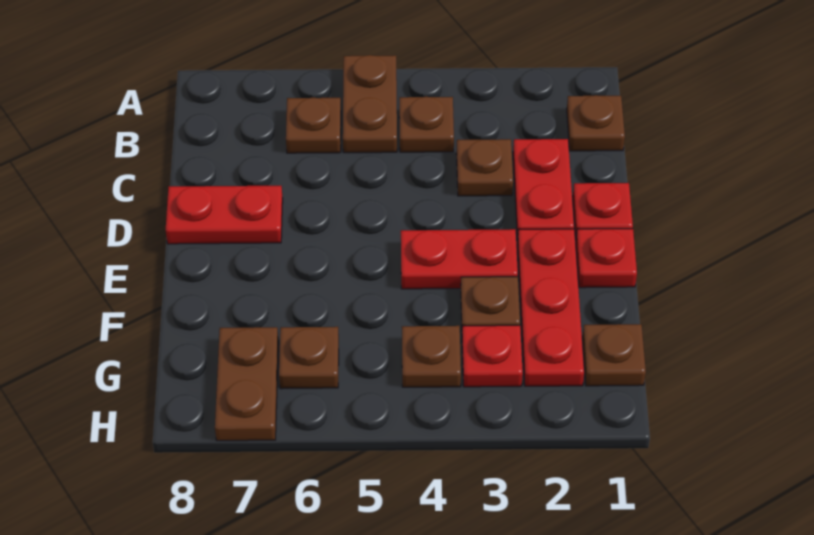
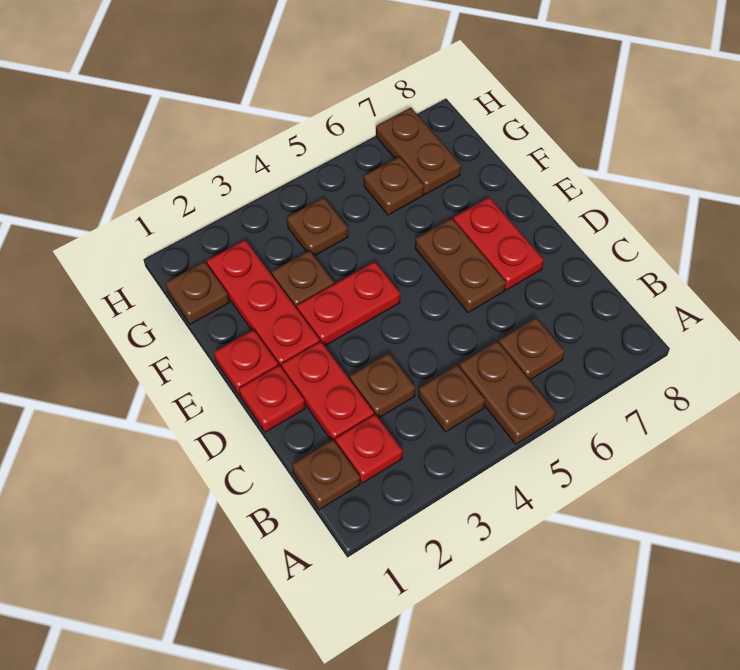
none -> brown 1x2 plate [415,218,506,313]
red 1x2 plate [166,186,283,244] -> red 1x2 plate turned to [453,197,544,290]
red 1x1 plate [462,325,523,387] -> red 1x1 plate moved to [335,414,403,483]

